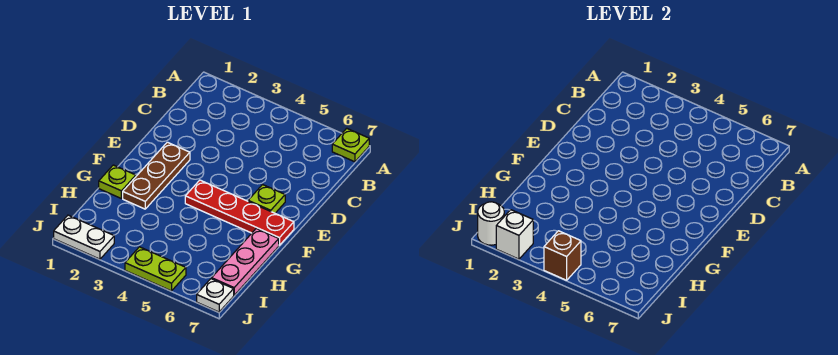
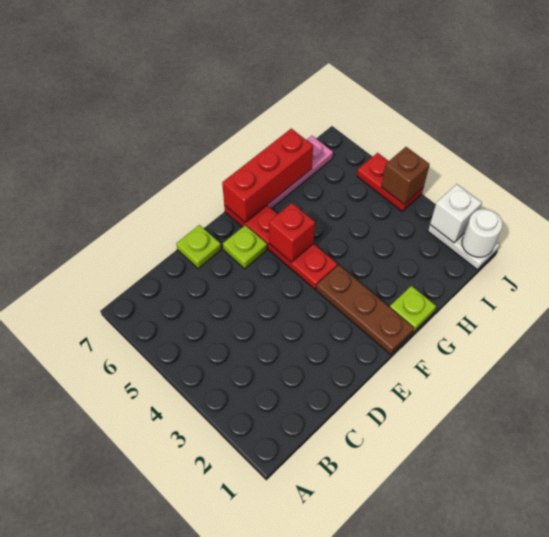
lime 1x1 plate [332,128,369,162] -> lime 1x1 plate moved to [176,225,221,269]
brown 1x3 plate [123,142,190,209] -> brown 1x3 plate turned to [316,265,414,354]
none -> red 1x1 brick [269,203,315,262]
none -> red 1x3 brick [222,129,313,222]
lime 1x2 plate [125,247,186,291] -> red 1x2 plate [357,153,424,211]
white 1x1 plate [197,279,234,312] -> none

